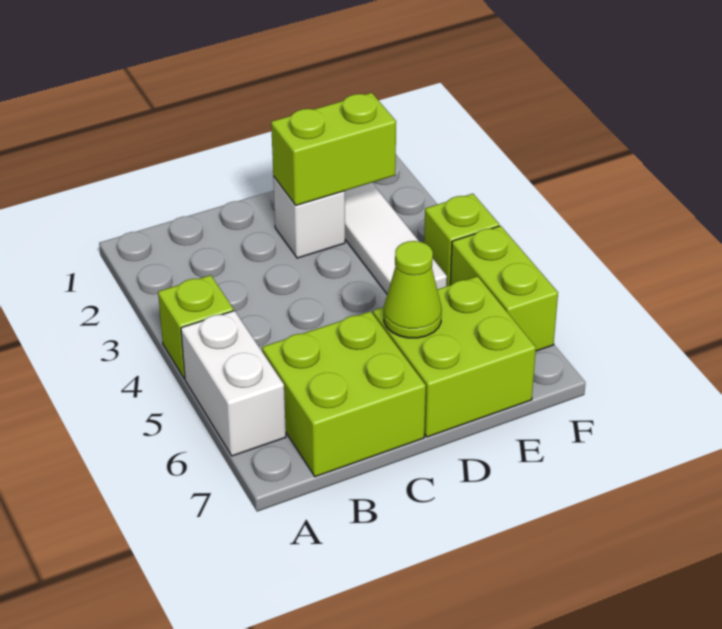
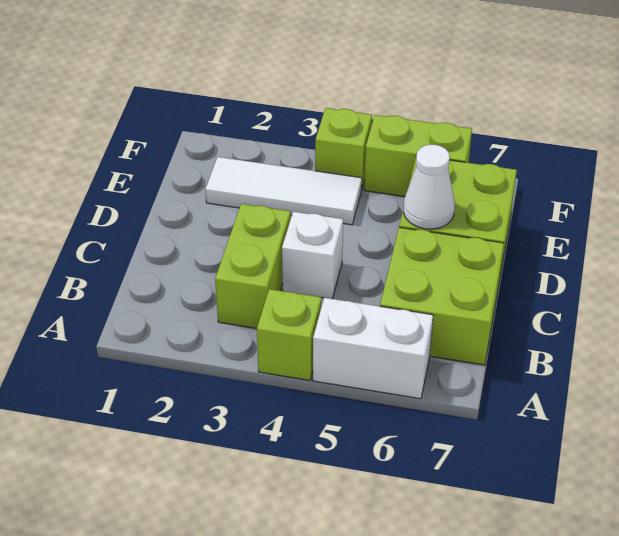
white 1x1 brick [273,176,345,258] -> white 1x1 brick moved to [282,212,343,299]
lime 1x2 brick [271,93,396,205] -> lime 1x2 brick moved to [215,204,291,328]
lime 1x1 cone [384,241,442,338] -> white 1x1 cone [404,145,455,229]

